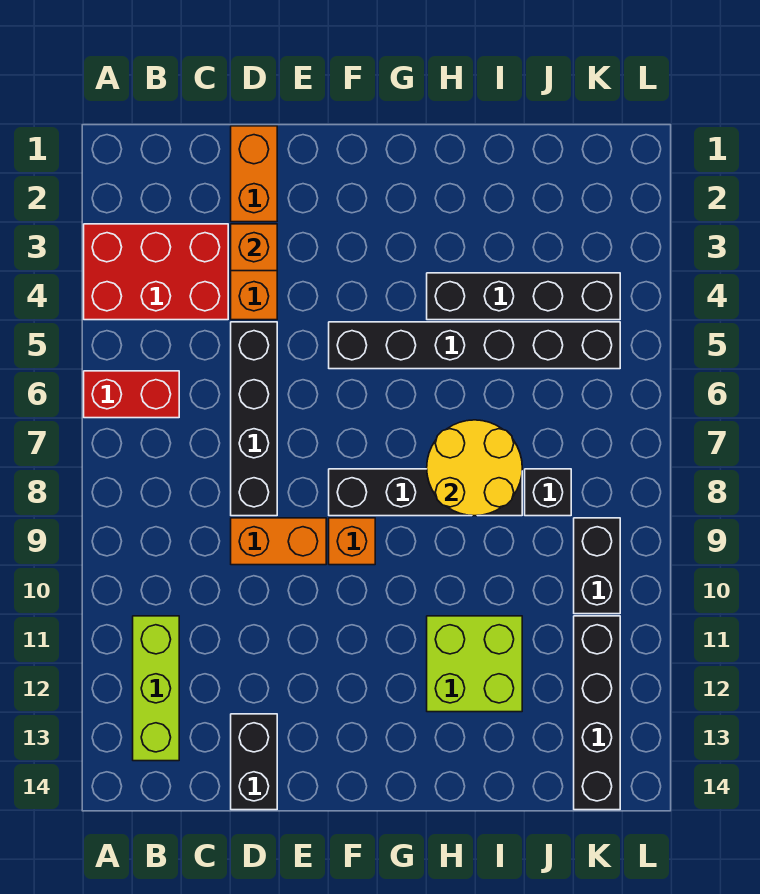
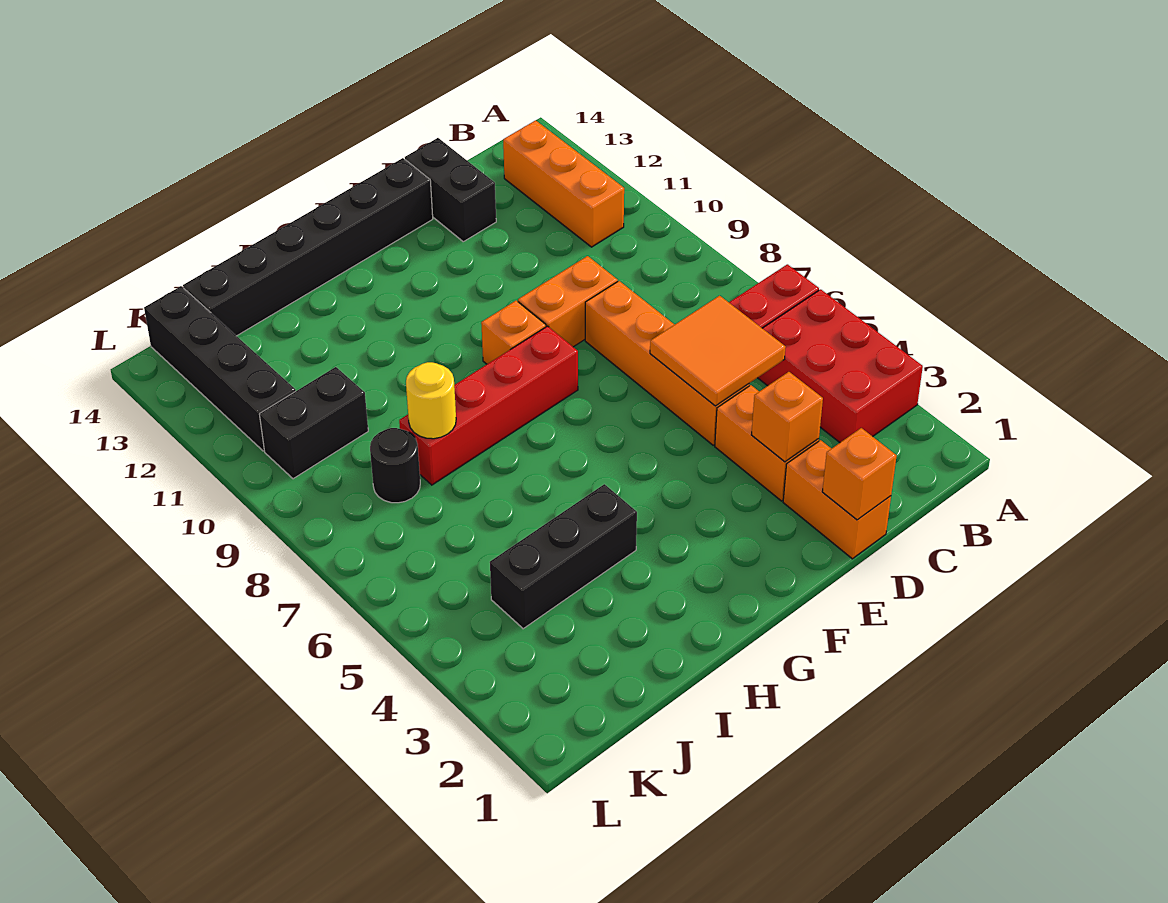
red 2x3 brick [84,224,228,320] -> red 2x3 brick turned to [758,289,923,442]
lime 1x3 brick [133,616,179,761] -> orange 1x3 brick [503,120,624,247]
none -> orange 2x2 tile [650,296,786,406]
none -> orange 1x1 brick [822,428,897,520]
black 1x4 brick [231,322,277,516] -> orange 1x4 brick [585,281,749,445]
black 1x6 brick [329,322,620,369] -> black 1x6 brick moved to [183,158,433,336]
black 1x4 brick [329,469,522,516] -> red 1x4 brick [399,326,578,485]
black 1x4 brick [427,273,620,320] -> black 1x3 brick [490,484,637,629]
yellow 2x2 round brick [427,420,522,516] -> yellow 1x1 round brick [406,362,456,439]
lime 2x2 brick [427,616,522,712] -> none
black 1x1 brick [525,469,571,516] -> black 1x1 round brick [370,428,420,503]
black 1x2 brick [574,518,620,614] -> black 1x2 brick turned to [259,367,368,479]

